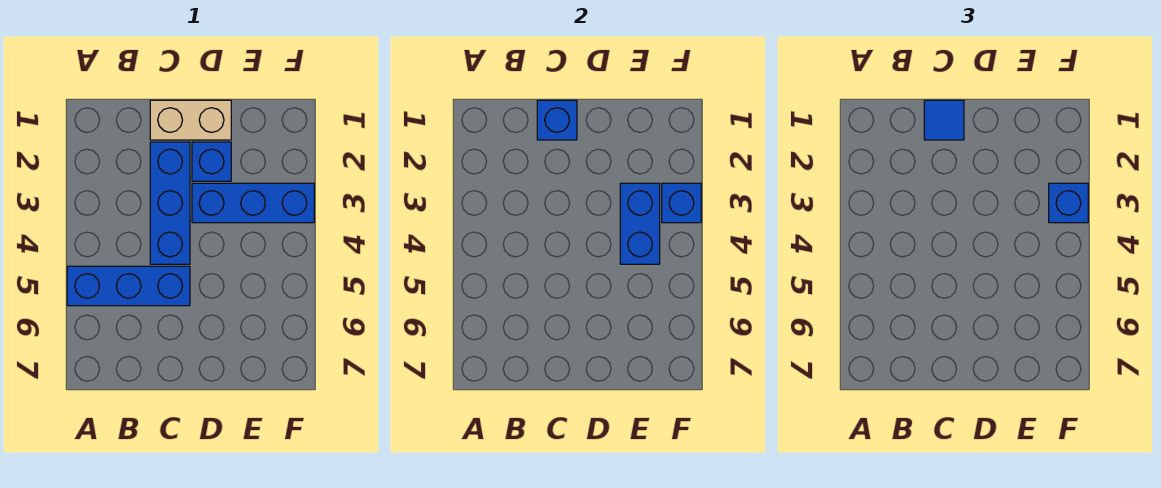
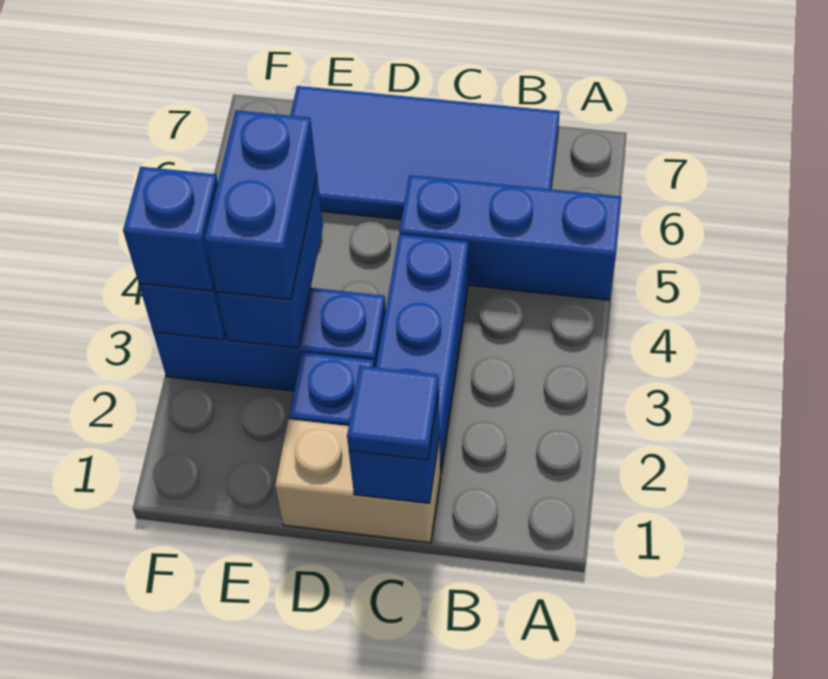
none -> blue 2x4 tile [290,86,560,220]
none -> blue 1x2 brick [205,110,317,300]

